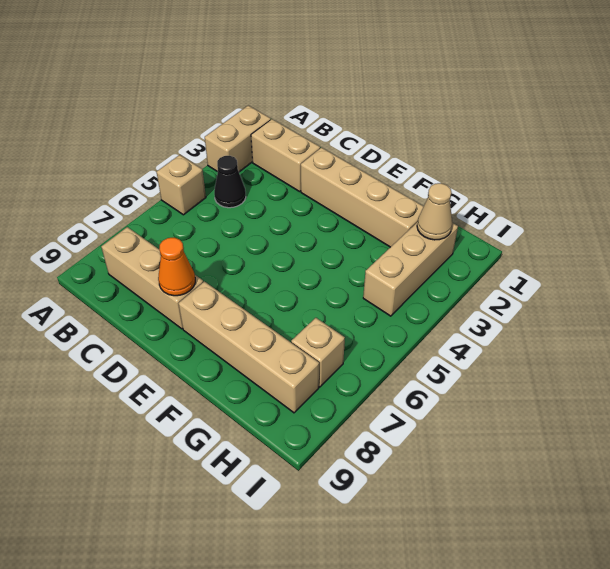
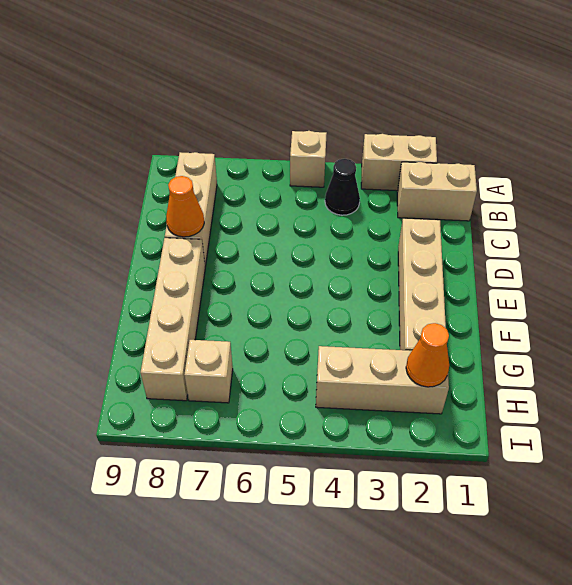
tan 1x2 brick [251,119,320,192] -> tan 1x2 brick turned to [397,162,477,221]
tan 1x1 cone [417,183,452,240] -> orange 1x1 cone [406,323,449,387]

